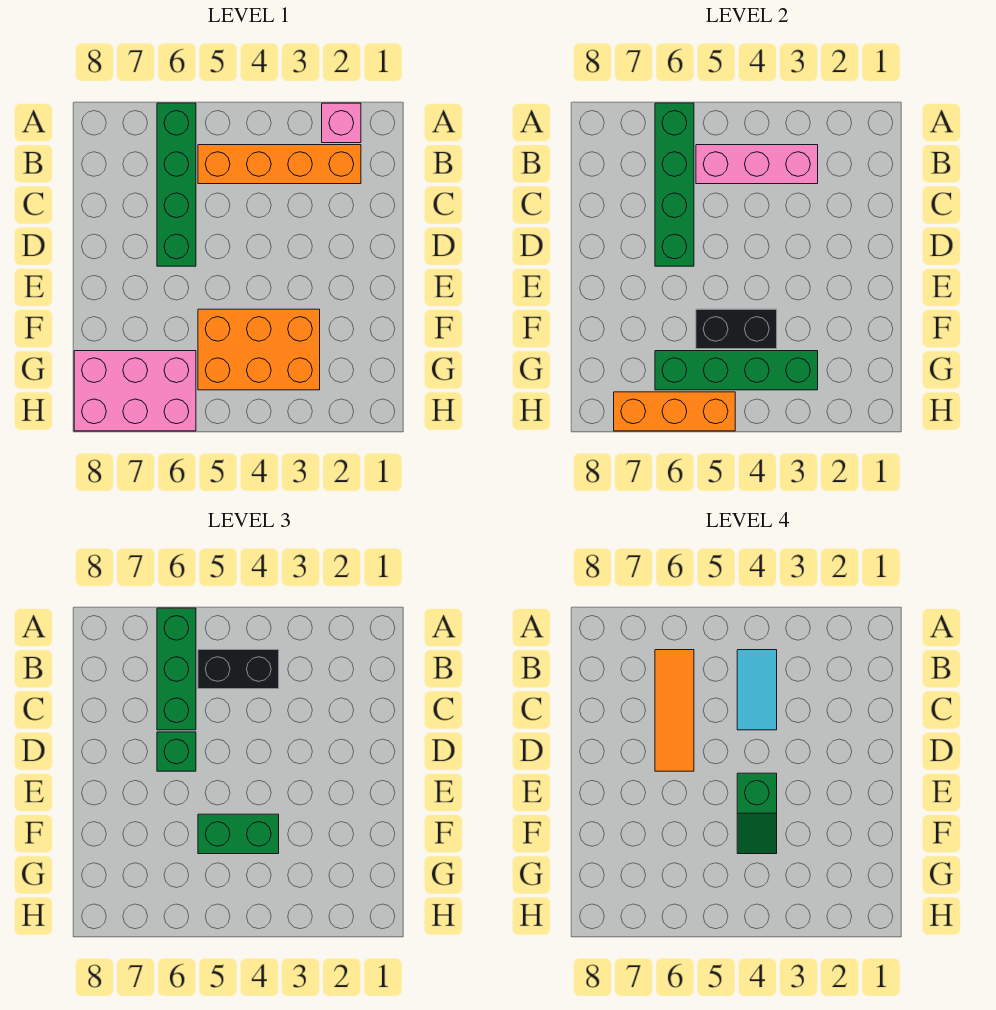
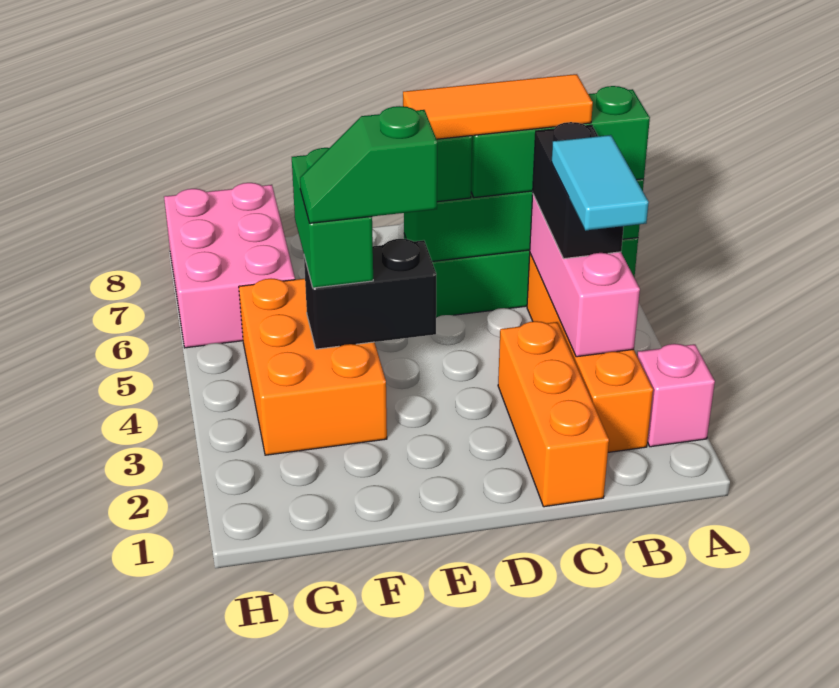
cyan 1x2 tile [737,650,777,730] -> cyan 1x2 tile turned to [552,135,649,231]
black 1x2 brick [696,309,777,349] -> black 1x2 brick turned to [304,239,436,349]
green 1x4 brick [655,351,818,390] -> none
orange 1x3 brick [614,392,735,431] -> orange 1x3 brick moved to [498,321,609,507]

